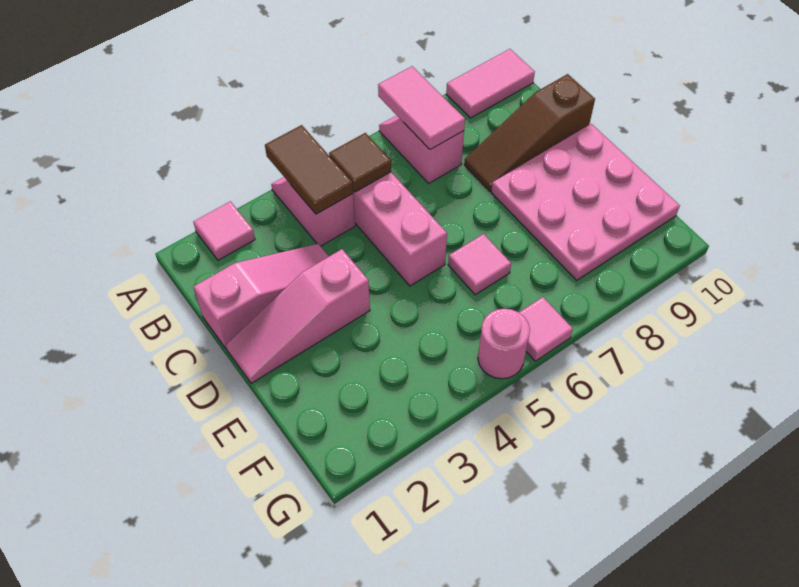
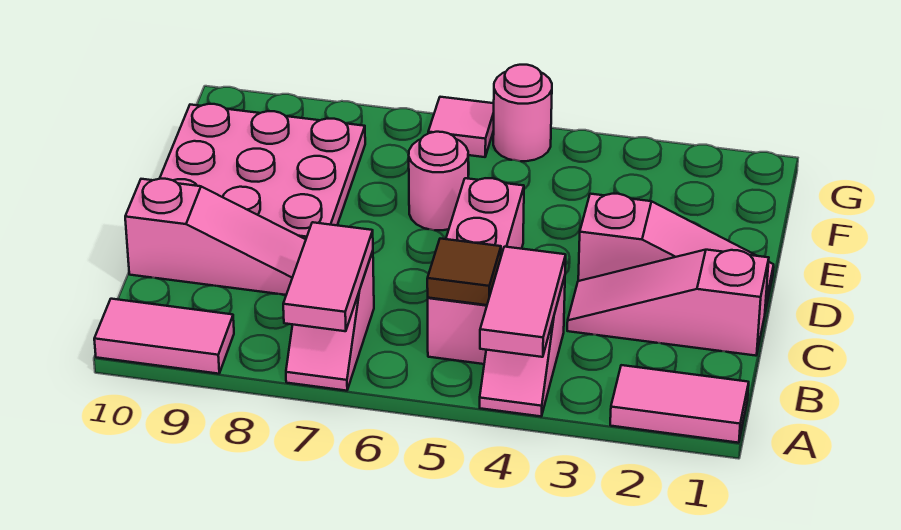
pink 1x1 tile [193,201,255,260] -> pink 1x2 tile [610,365,749,443]
brown 1x2 tile [265,125,353,214] -> pink 1x2 tile [480,247,566,357]
brown 1x3 slope [464,74,595,191] -> pink 1x3 slope [125,179,306,295]
pink 1x1 tile [448,234,511,295] -> pink 1x1 round brick [409,132,468,230]

